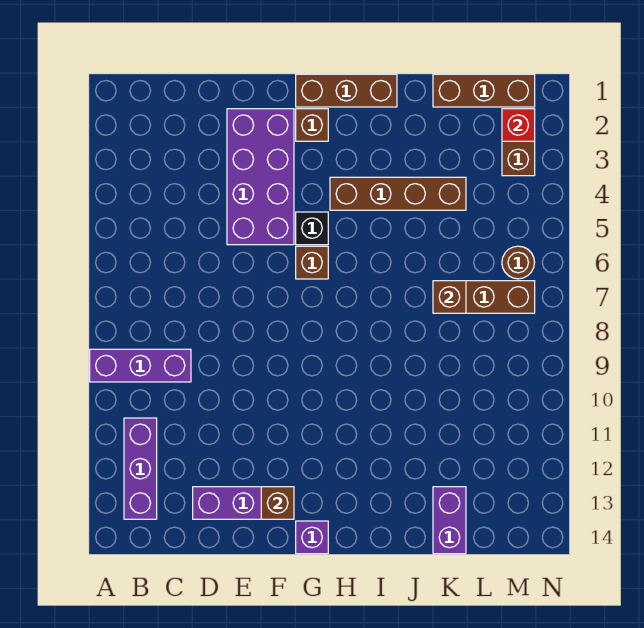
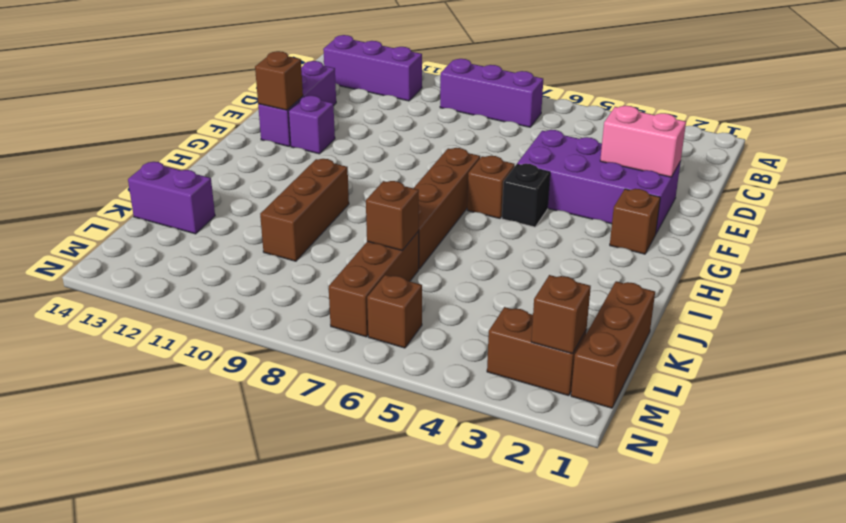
purple 1x3 brick [90,349,191,382] -> purple 1x3 brick turned to [440,59,543,127]
none -> pink 1x2 brick [600,106,686,177]
brown 1x3 brick [296,74,397,107] -> brown 1x3 brick moved to [260,159,349,261]
purple 1x1 brick [296,521,328,554] -> purple 1x1 brick moved to [288,96,335,154]
brown 1x4 brick [330,177,466,210] -> brown 1x4 brick moved to [414,148,480,269]
red 1x1 brick [502,109,535,141] -> brown 1x1 brick [531,275,591,354]
brown 1x1 round brick [502,246,535,279] -> brown 1x1 brick [367,275,422,348]

